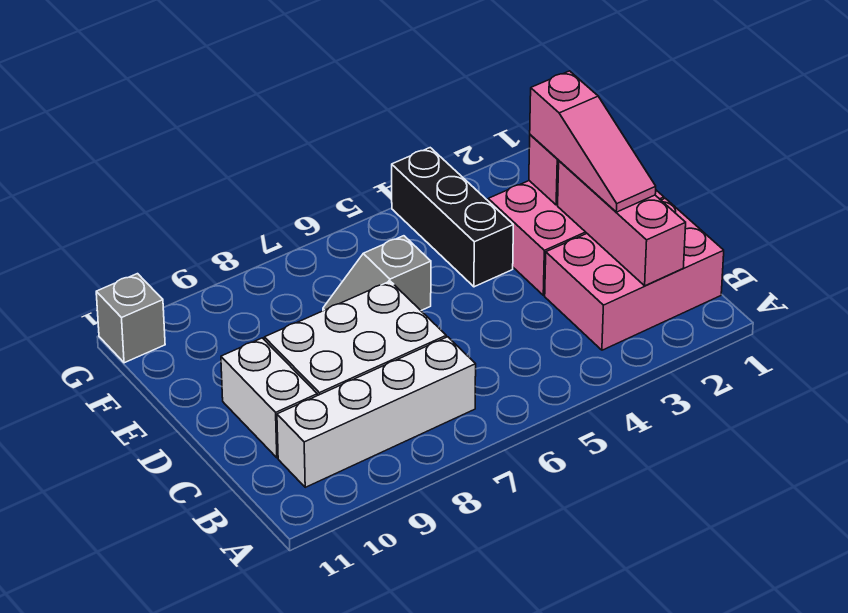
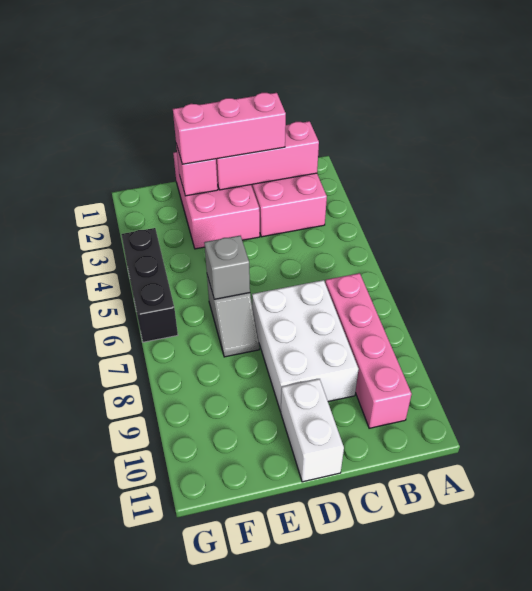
white 1x4 brick [277,337,476,487] -> pink 1x4 brick [325,273,412,428]
pink 1x3 slope [530,71,656,212] -> pink 1x3 brick [173,93,286,164]
white 1x2 brick [221,338,317,458] -> white 1x2 brick turned to [281,379,344,482]
black 1x3 brick [392,148,513,287] -> black 1x3 brick turned to [121,228,178,342]
grey 1x1 brick [96,274,165,363] -> grey 1x1 brick moved to [204,236,250,299]

